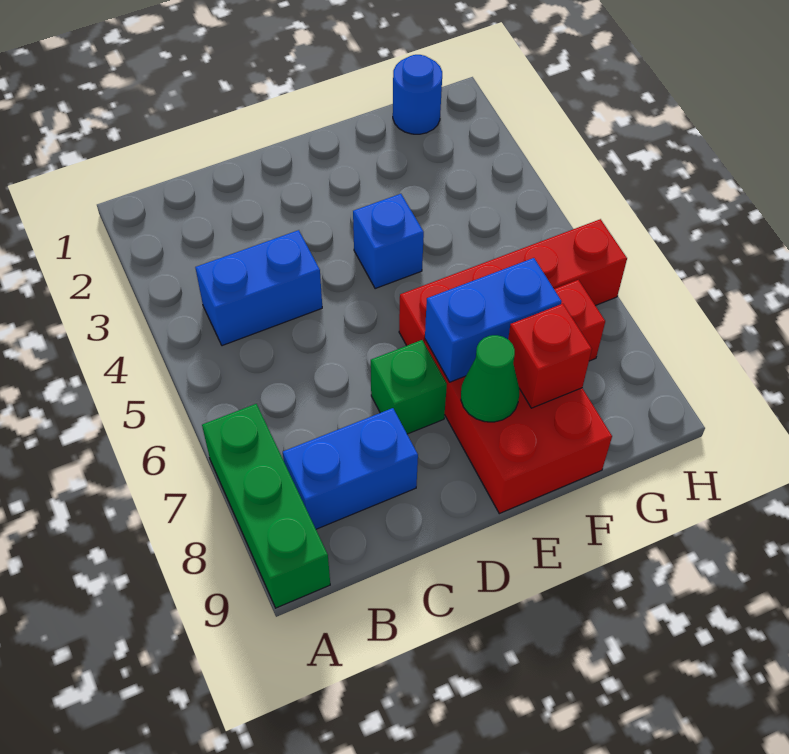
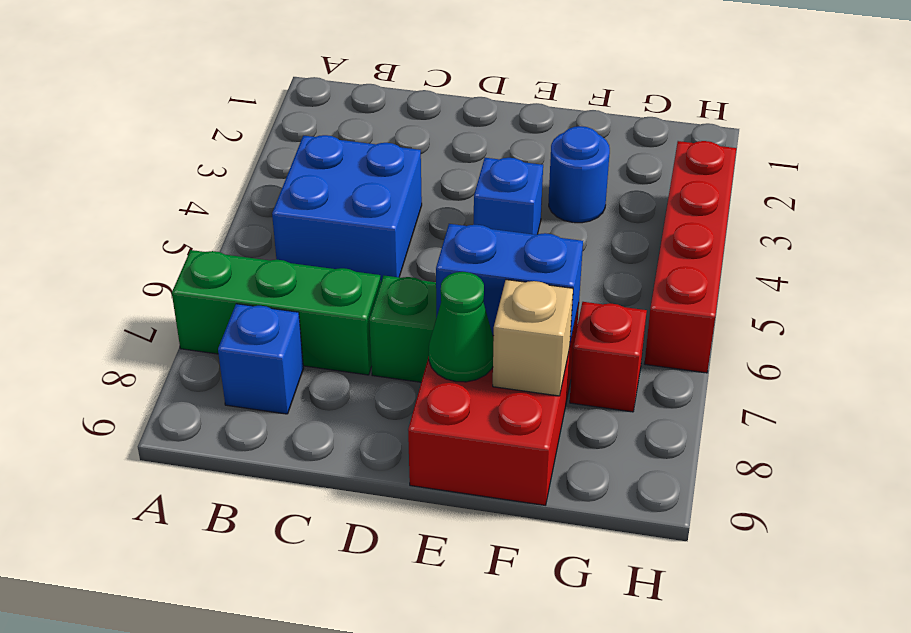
green 1x3 brick [202,404,330,608] -> green 1x3 brick turned to [172,250,381,375]
blue 1x2 brick [195,230,322,346] -> blue 2x2 brick [272,135,422,281]
blue 1x2 brick [283,408,418,529] -> blue 1x1 brick [218,304,304,414]
red 1x4 brick [399,219,627,346] -> red 1x4 brick turned to [645,141,736,373]
red 1x1 brick [508,304,592,408] -> tan 1x1 brick [493,280,573,396]
blue 1x1 round brick [393,55,442,134] -> blue 1x1 round brick moved to [549,126,610,223]

